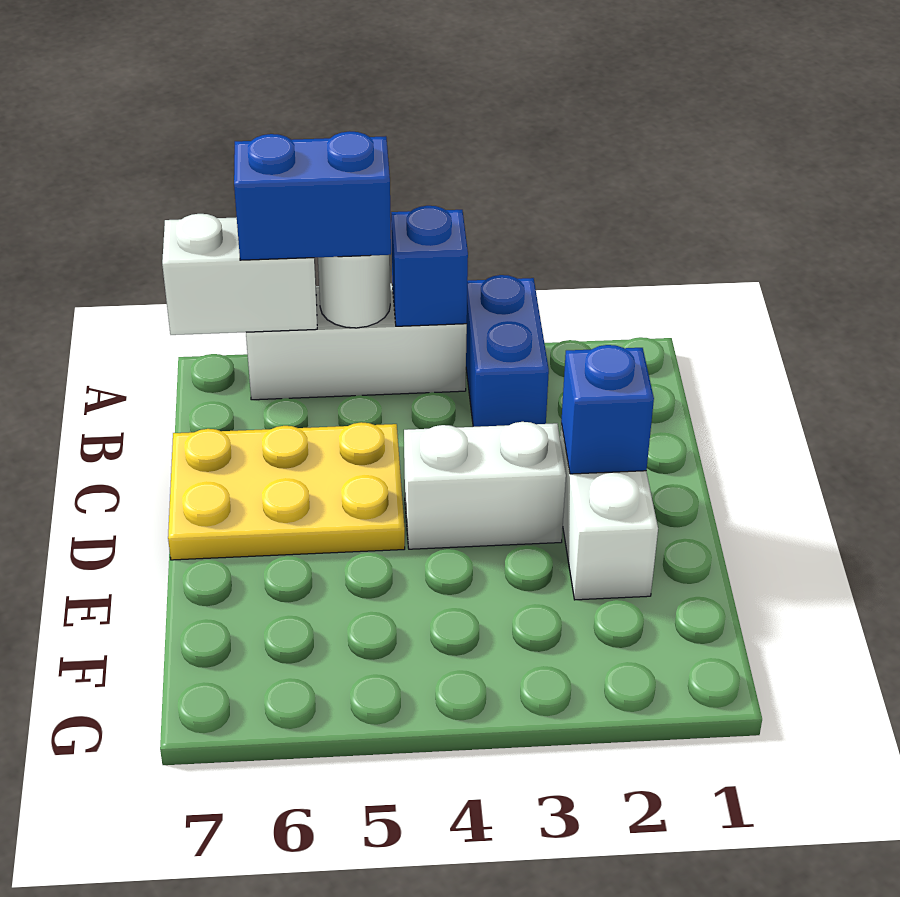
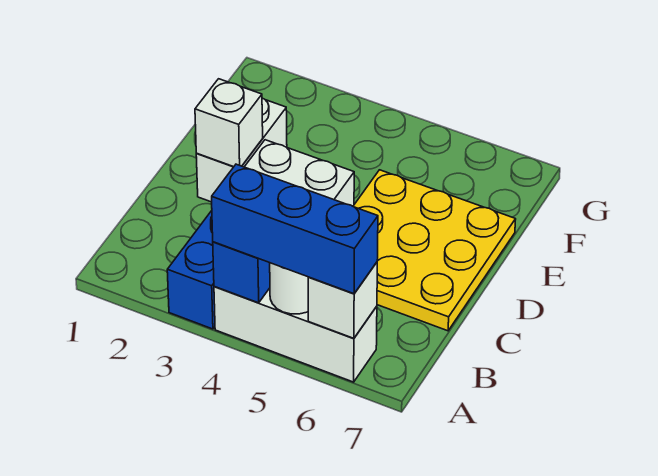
blue 1x2 brick [234,131,391,260] -> blue 1x3 brick [212,164,378,294]
white 1x2 brick [162,214,317,335] -> white 1x1 brick [308,262,377,338]
yellow 2x3 plate [168,422,405,560] -> yellow 3x3 plate [353,170,516,331]
blue 1x1 brick [561,345,654,474] -> white 1x1 brick [195,79,263,167]

